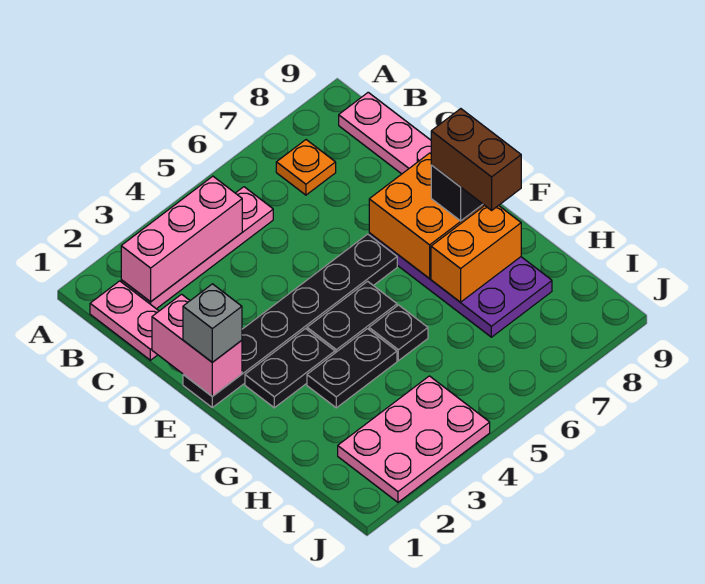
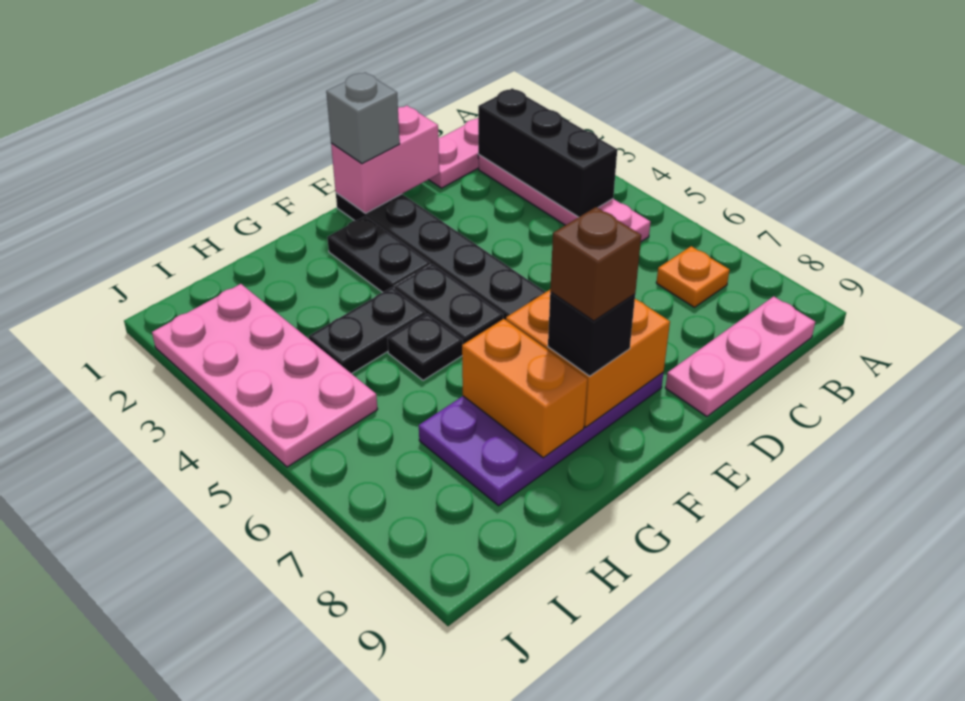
pink 1x3 brick [121,176,242,302] -> black 1x3 brick [478,88,617,217]
brown 1x2 brick [431,109,521,210] -> brown 1x1 brick [550,207,641,321]
black 1x2 plate [307,329,397,408] -> black 1x2 plate turned to [309,288,426,374]
pink 2x3 plate [338,376,490,502] -> pink 2x4 plate [152,284,378,467]

